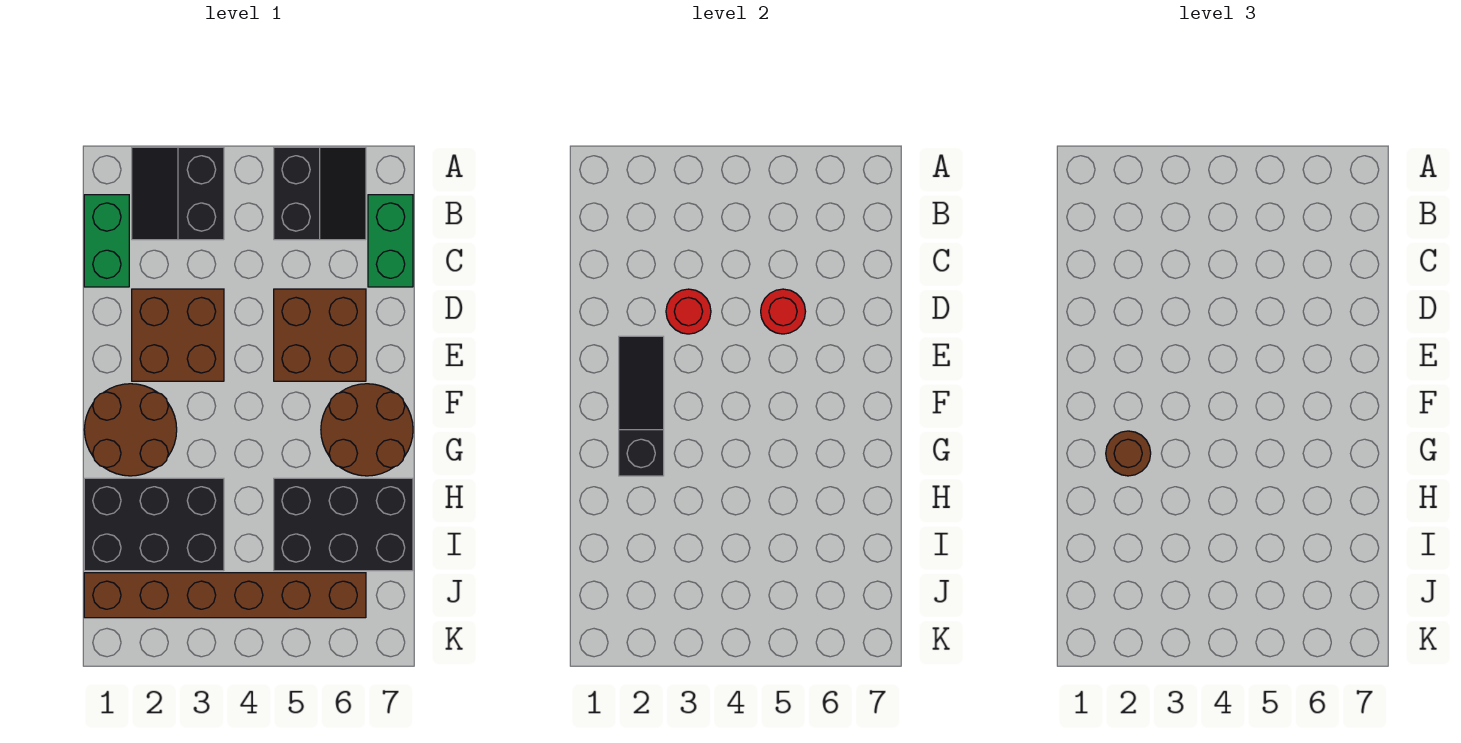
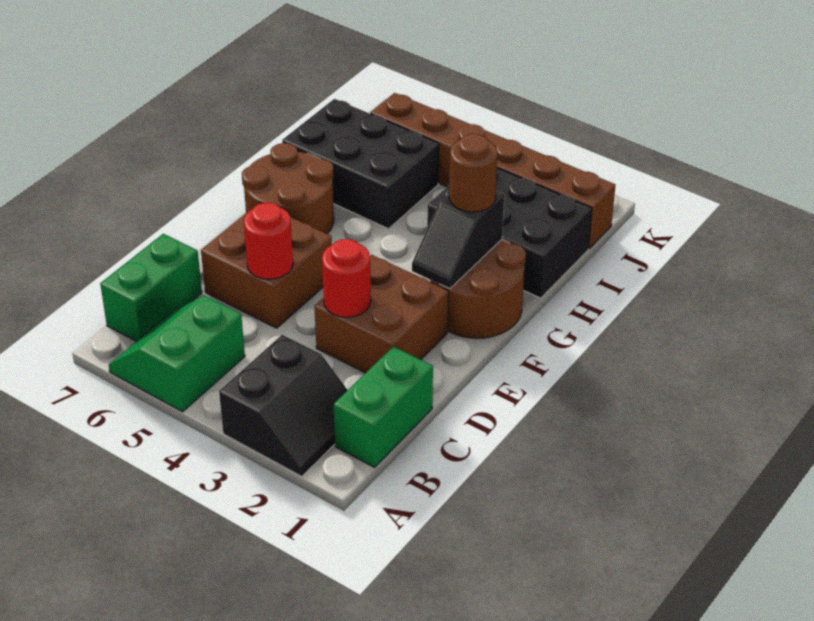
black 2x2 slope [274,147,366,240] -> green 2x2 slope [109,295,245,412]
black 1x3 slope [619,336,664,476] -> black 1x2 slope [412,191,504,289]

